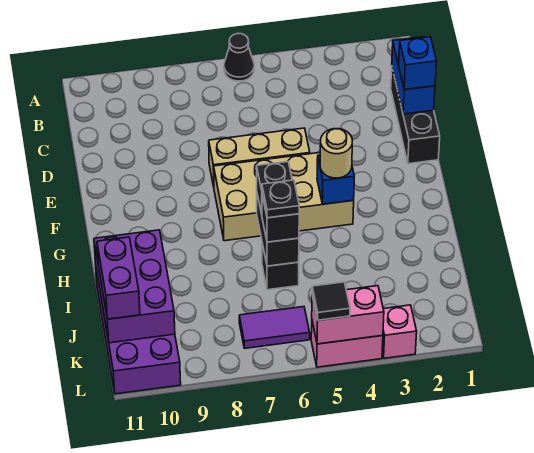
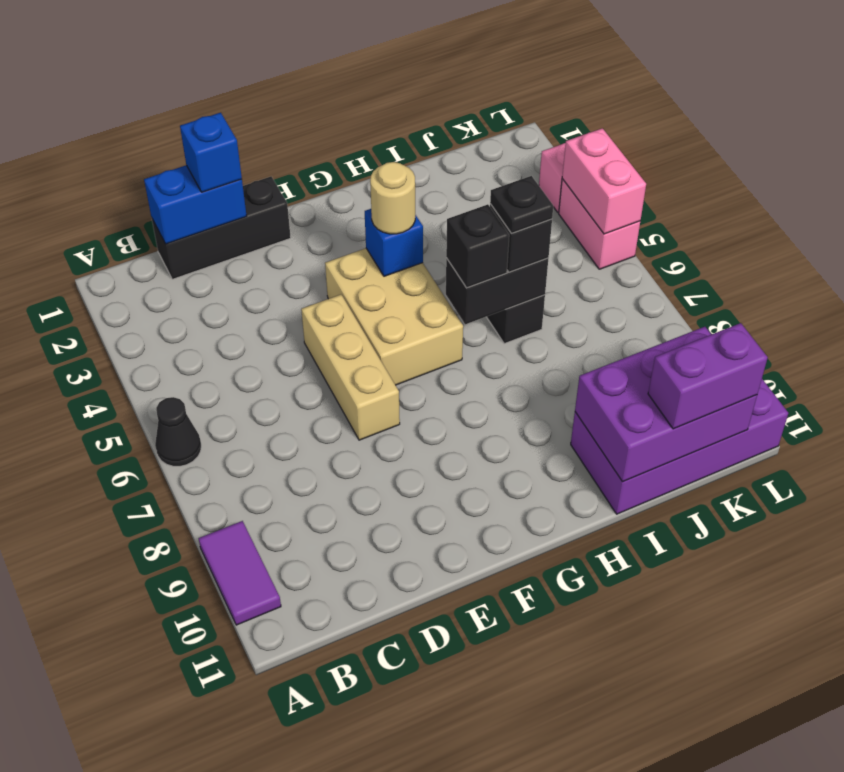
tan 2x4 brick [214,153,354,241] -> tan 2x3 brick [325,248,463,385]
purple 1x2 tile [239,307,310,348] -> purple 1x2 tile moved to [198,521,281,625]
black 1x1 tile [312,282,350,320] -> none

